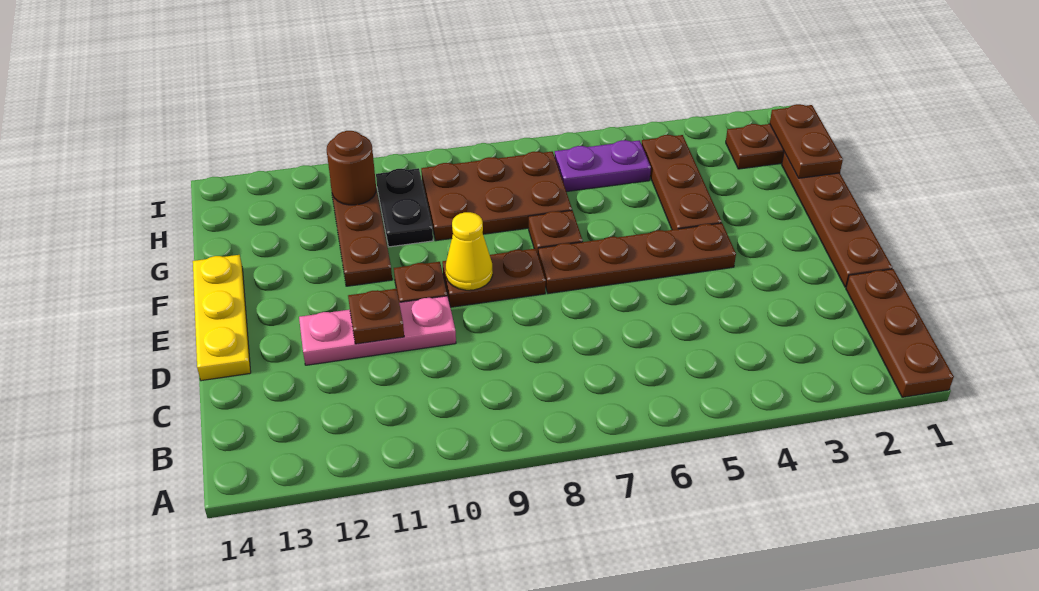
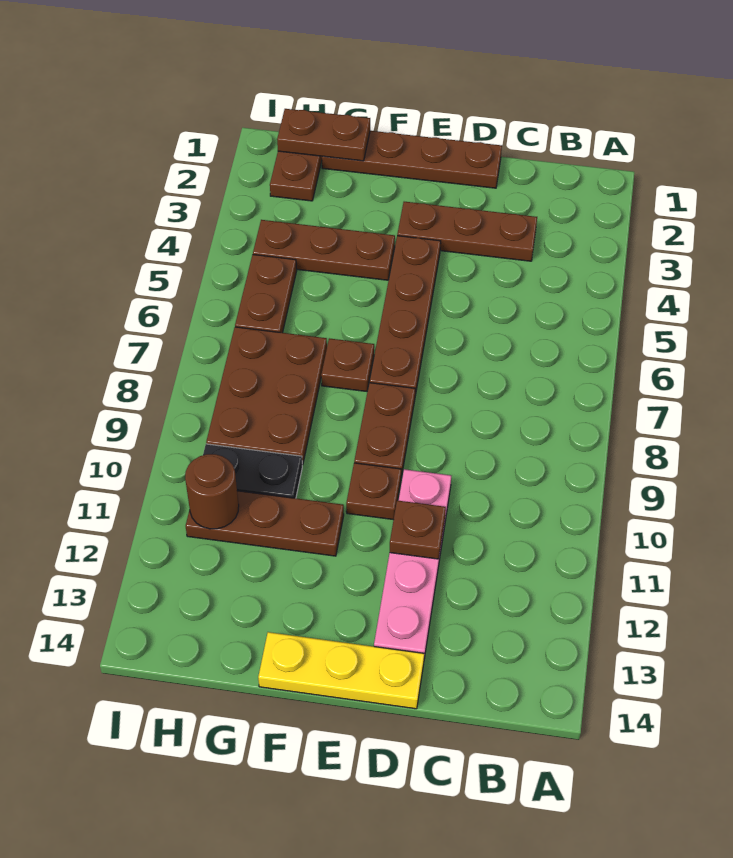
brown 1x3 plate [846,269,954,397] -> brown 1x3 plate moved to [397,202,537,261]
pink 1x3 plate [299,296,456,365] -> pink 1x4 plate [374,469,451,658]
yellow 1x1 cone [446,212,493,290] -> none
purple 1x2 plate [555,140,651,192] -> brown 1x2 plate [235,255,297,333]

